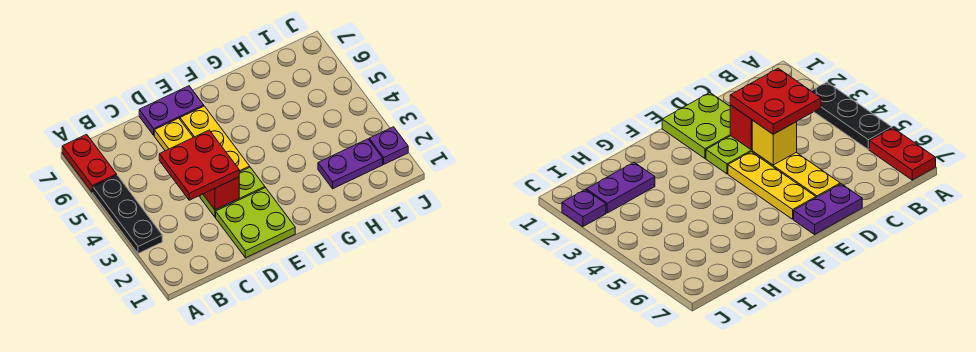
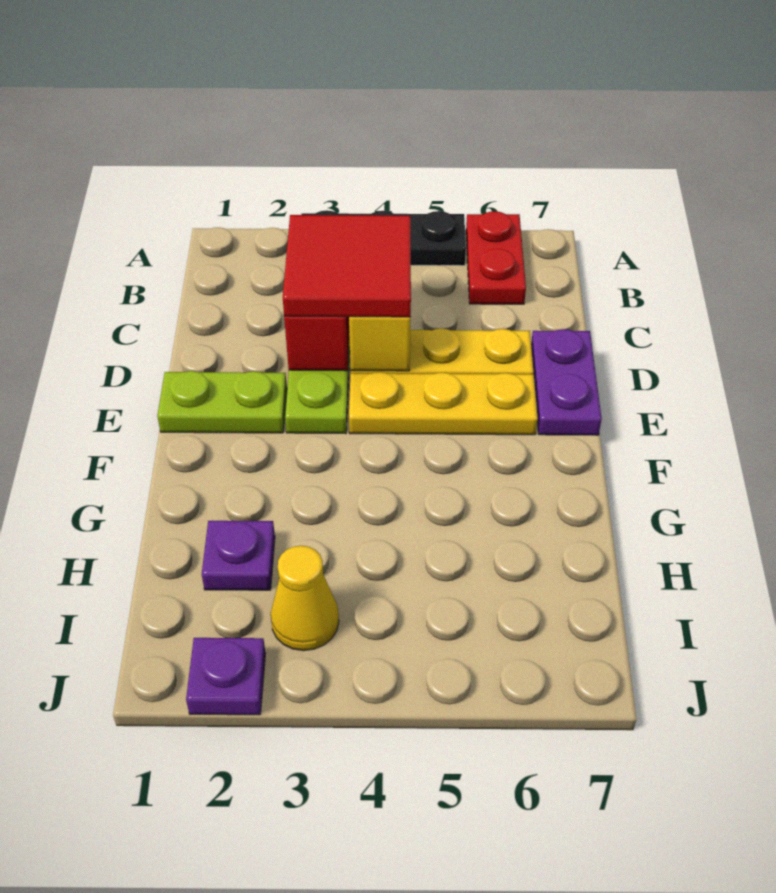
red 1x2 plate [62,134,117,192] -> red 1x2 plate turned to [466,211,526,304]
red 2x2 plate [159,130,239,200] -> red 2x2 tile [283,215,411,317]
lime 2x2 plate [216,188,295,258] -> lime 1x2 plate [157,371,287,433]
purple 1x2 plate [318,139,383,189] -> purple 1x1 plate [202,521,275,590]
none -> yellow 1x1 cone [271,546,339,651]

